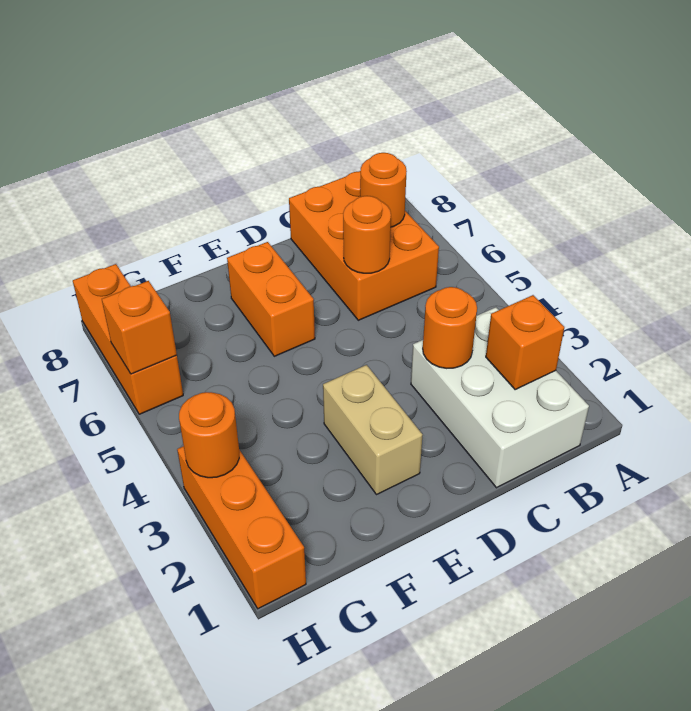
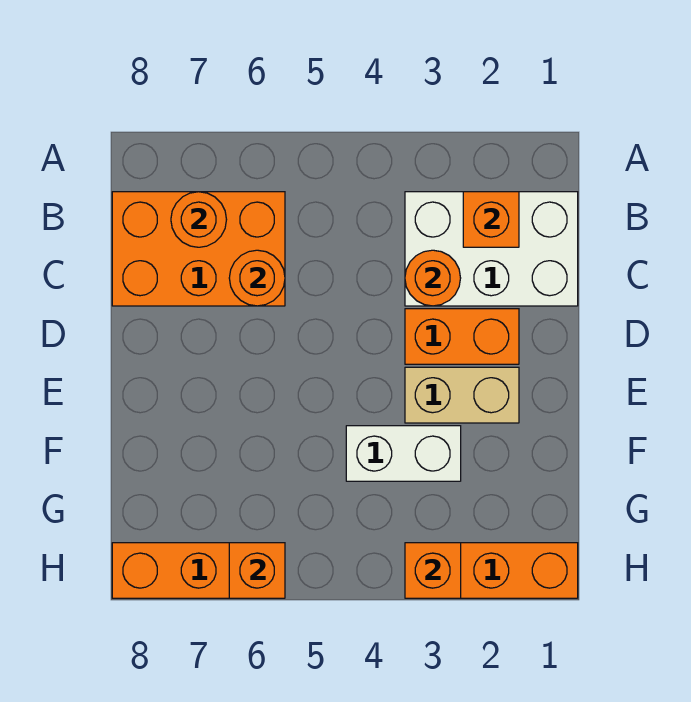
orange 1x2 brick [227,242,315,356] -> orange 1x2 brick moved to [405,309,519,364]
none -> white 1x2 brick [346,426,461,481]
orange 1x1 round brick [179,392,239,478] -> orange 1x1 brick [405,543,461,598]

